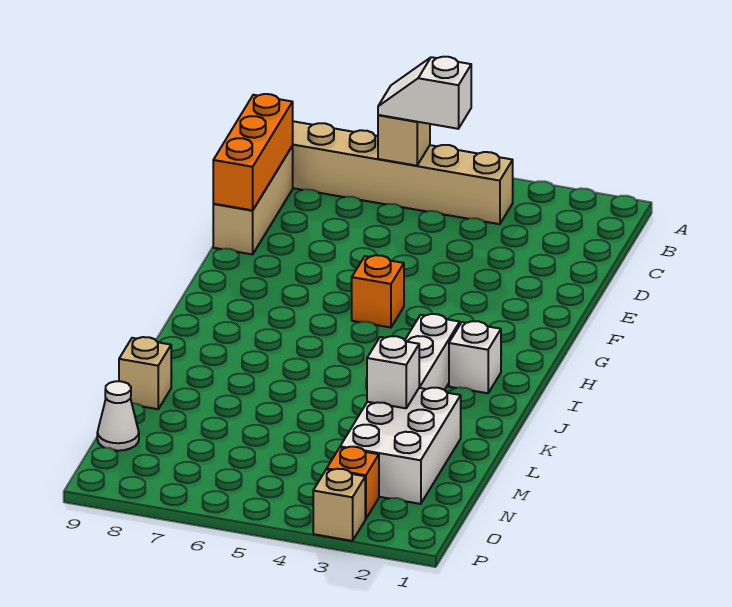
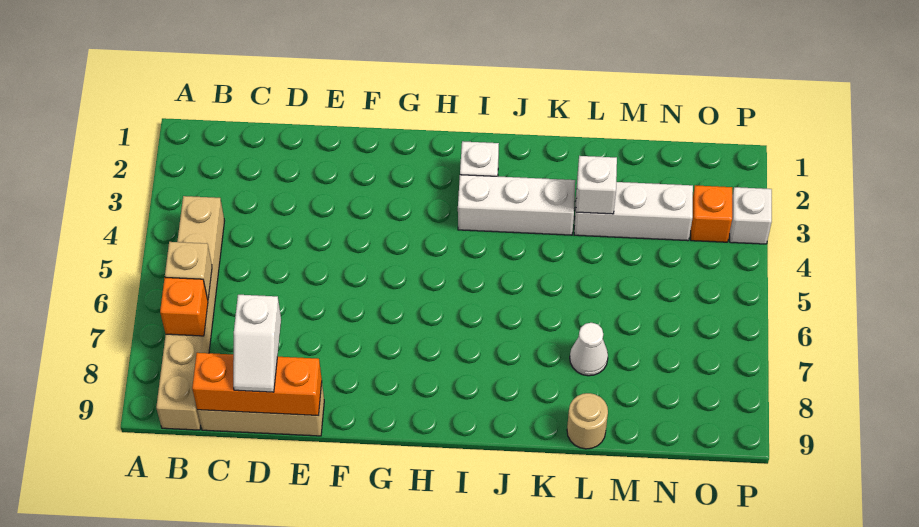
white 1x2 slope [378,57,471,129] -> white 1x2 slope moved to [233,295,281,392]
orange 1x1 brick [352,255,404,328] -> orange 1x1 brick moved to [160,278,208,336]
white 2x3 brick [340,388,461,504] -> white 1x3 brick [574,182,693,241]
tan 1x1 brick [119,337,171,409] -> tan 1x1 round brick [567,393,608,449]
white 1x1 cone [97,381,139,451] -> white 1x1 cone moved to [570,323,608,376]
tan 1x1 brick [313,469,365,541] -> white 1x1 brick [730,187,772,244]

